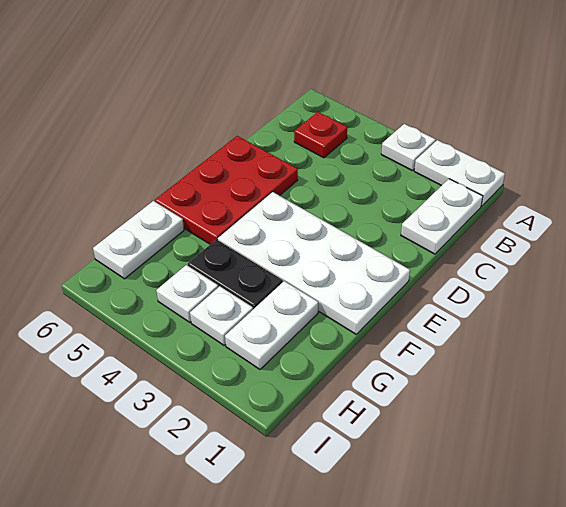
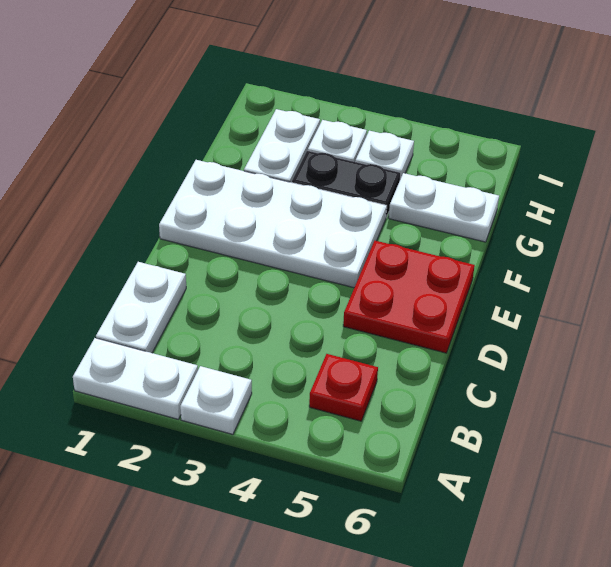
red 2x3 plate [155,136,298,244] -> red 2x2 plate [343,241,475,353]
white 1x2 plate [93,201,184,279] -> white 1x2 plate turned to [389,173,499,242]

